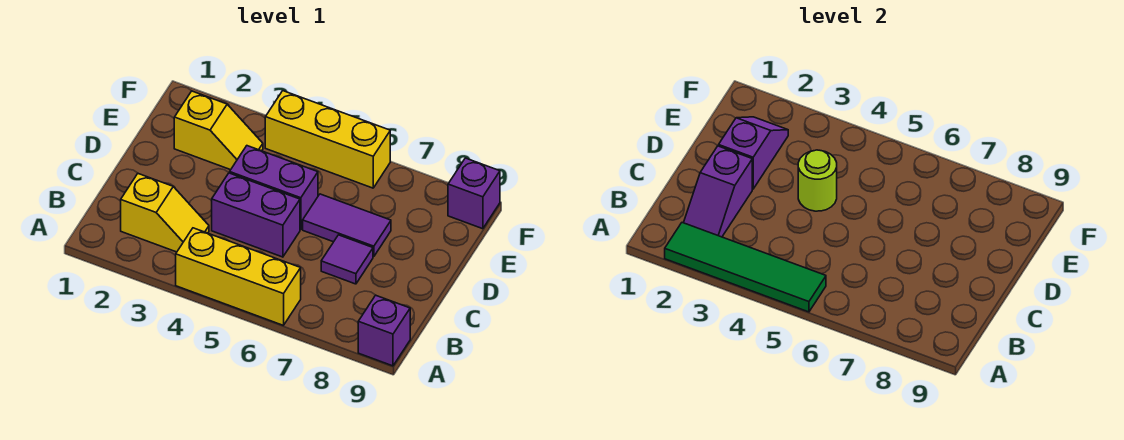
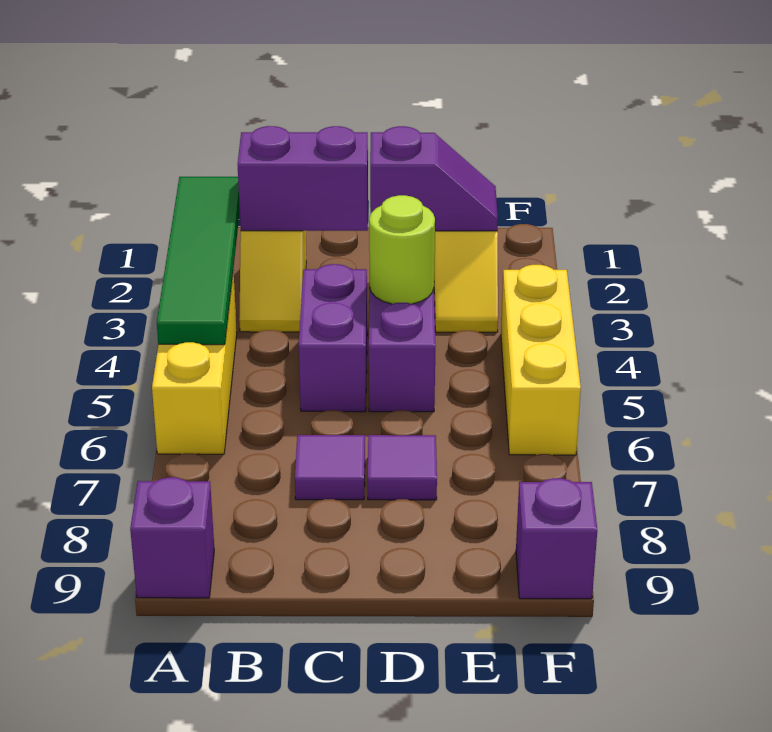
purple 1x2 slope [684,146,752,237] -> purple 1x2 brick [238,126,368,231]
purple 1x2 tile [303,194,391,257] -> purple 1x1 tile [368,435,437,500]

